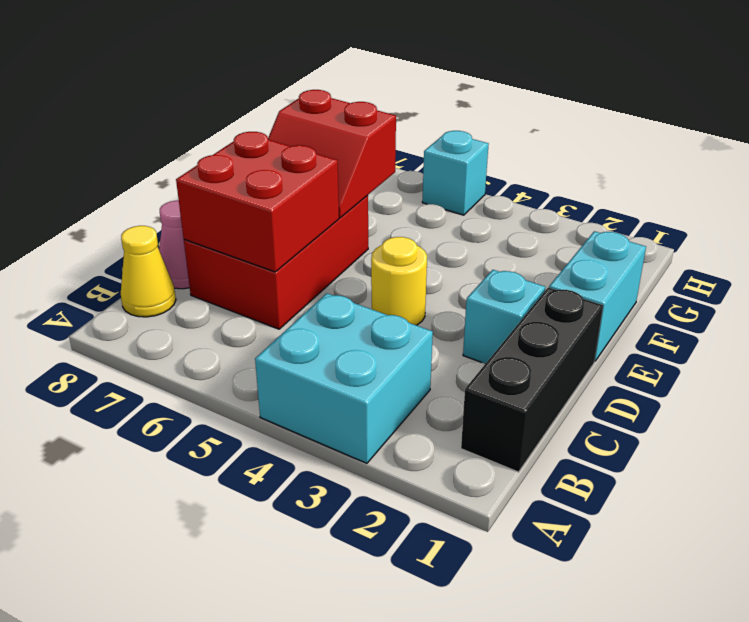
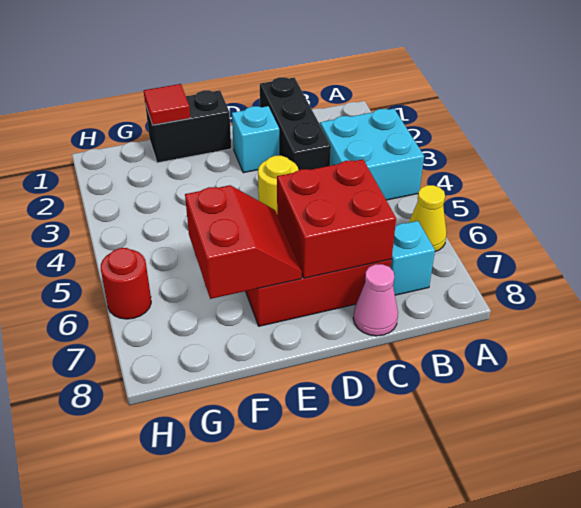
black 1x3 brick [461,288,603,472] -> black 1x3 brick turned to [260,77,331,170]
yellow 1x1 cone [121,226,176,317] -> yellow 1x1 cone moved to [409,185,447,252]
cyan 1x2 brick [549,231,646,361] -> black 1x2 brick [145,90,231,163]
none -> red 1x1 tile [144,84,190,125]
cyan 1x1 brick [422,131,489,215] -> cyan 1x1 brick moved to [391,221,435,295]
none -> red 1x1 round brick [101,248,151,319]

